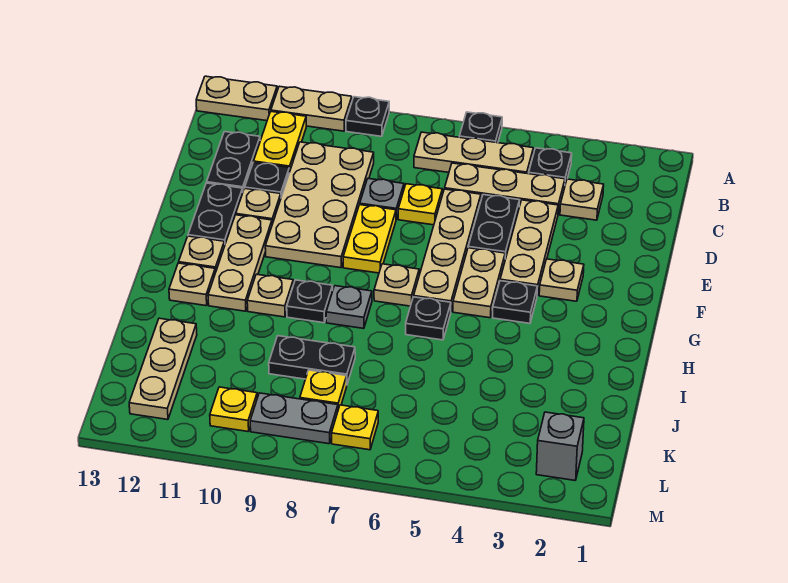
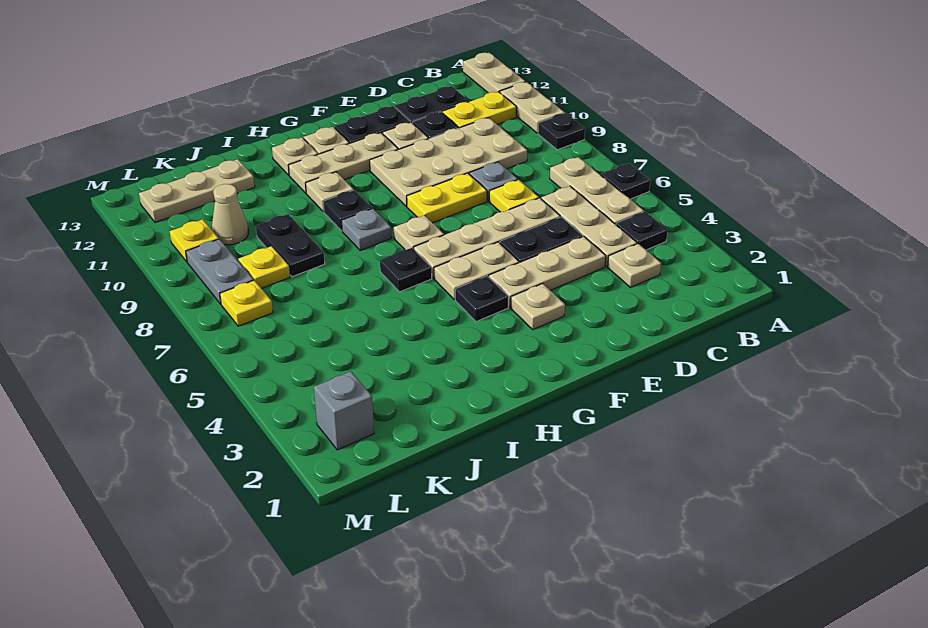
none -> tan 1x1 cone [212,184,248,245]

